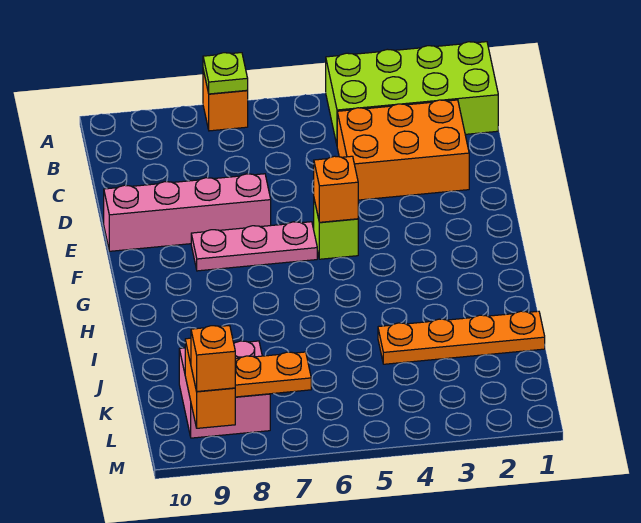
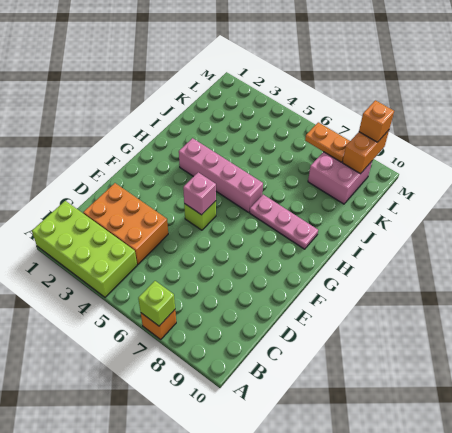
lime 1x1 plate [203,53,248,94] -> lime 1x1 brick [138,281,175,326]
pink 1x4 brick [104,174,271,251] -> pink 1x4 brick moved to [179,138,263,212]
orange 1x1 brick [314,156,358,222] -> pink 1x1 brick [183,172,216,215]
pink 1x3 plate [191,222,317,271] -> pink 1x3 plate moved to [250,195,318,249]
orange 1x4 plate [378,311,545,364] -> none

